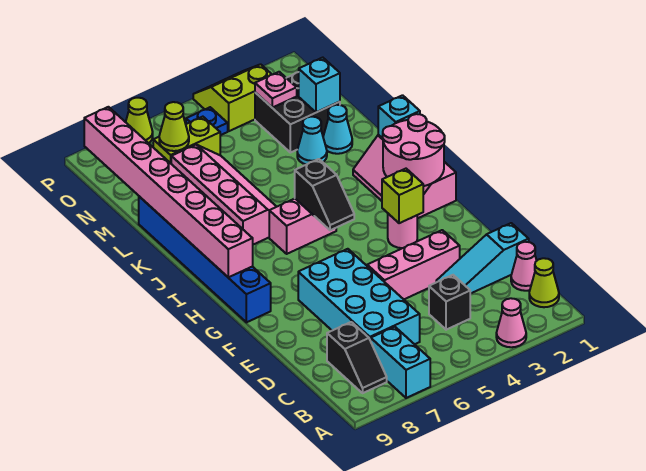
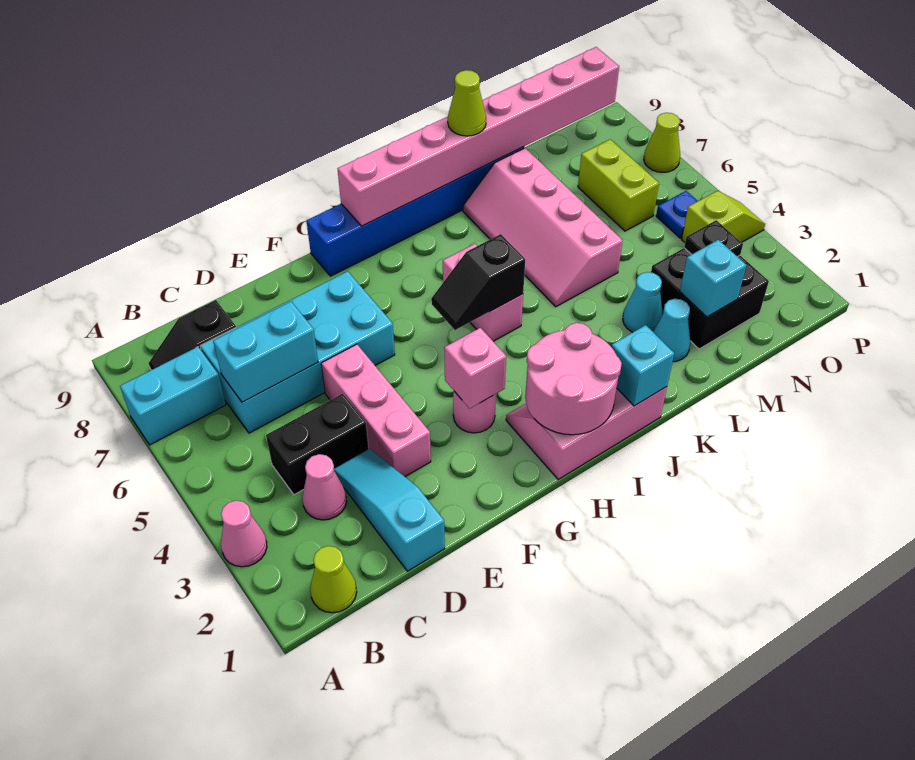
pink 1x1 cone [511,242,537,291] -> pink 1x1 cone moved to [302,454,347,520]
black 1x1 brick [429,275,470,330] -> black 1x2 brick [266,393,369,495]
none -> cyan 1x2 brick [213,302,318,402]
lime 1x1 brick [382,169,423,223] -> pink 1x1 brick [444,328,506,408]
pink 2x4 slope [171,145,277,245] -> pink 2x4 slope turned to [463,148,623,307]
pink 1x1 plate [255,72,297,108] -> black 1x1 plate [684,220,743,257]
lime 1x1 cone [159,102,189,151] -> lime 1x1 cone moved to [448,70,486,136]
lime 2x2 slope [193,64,272,131] -> lime 1x2 slope [682,191,765,242]

